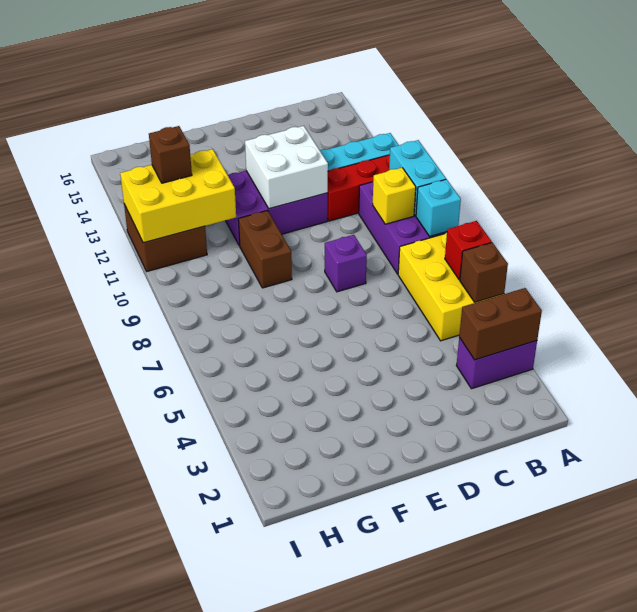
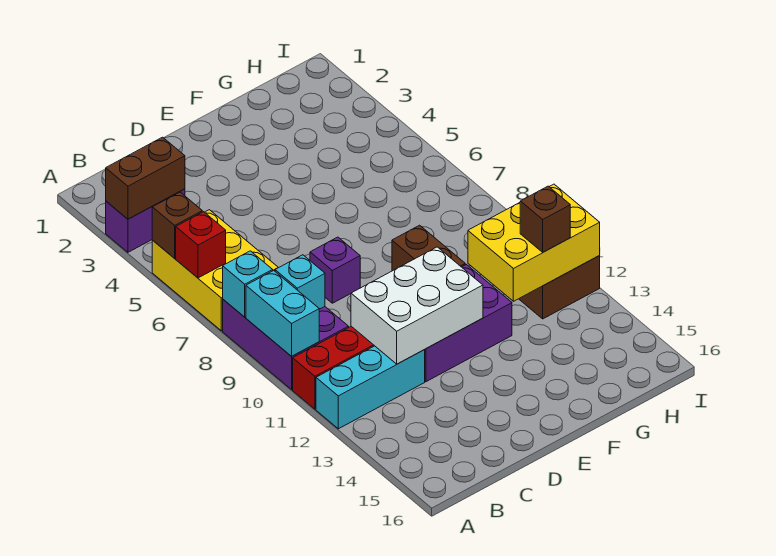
yellow 1x1 brick [373,168,416,224] -> cyan 1x1 brick [275,255,325,309]
white 2x2 brick [245,126,328,209] -> white 2x3 brick [351,247,483,364]

